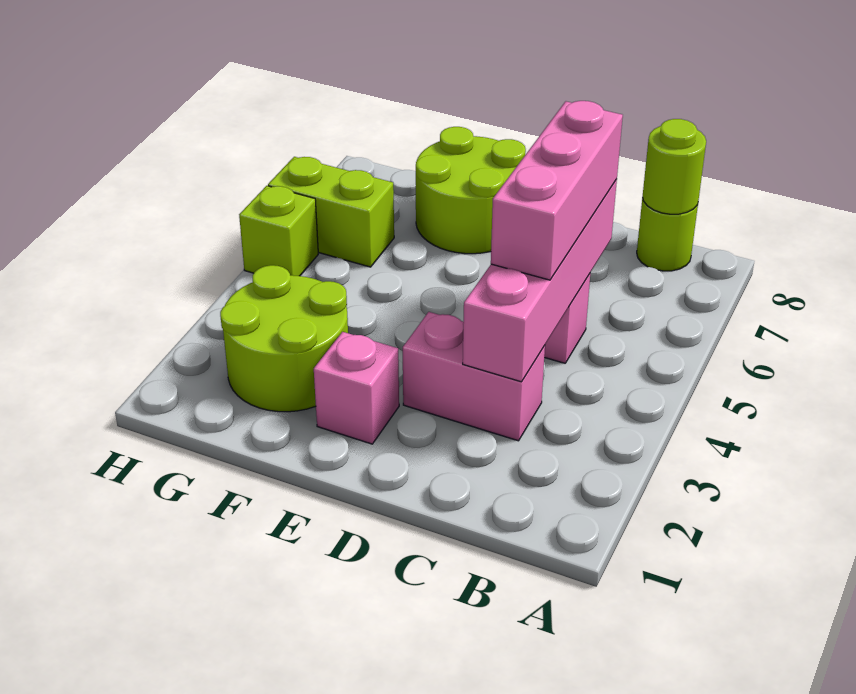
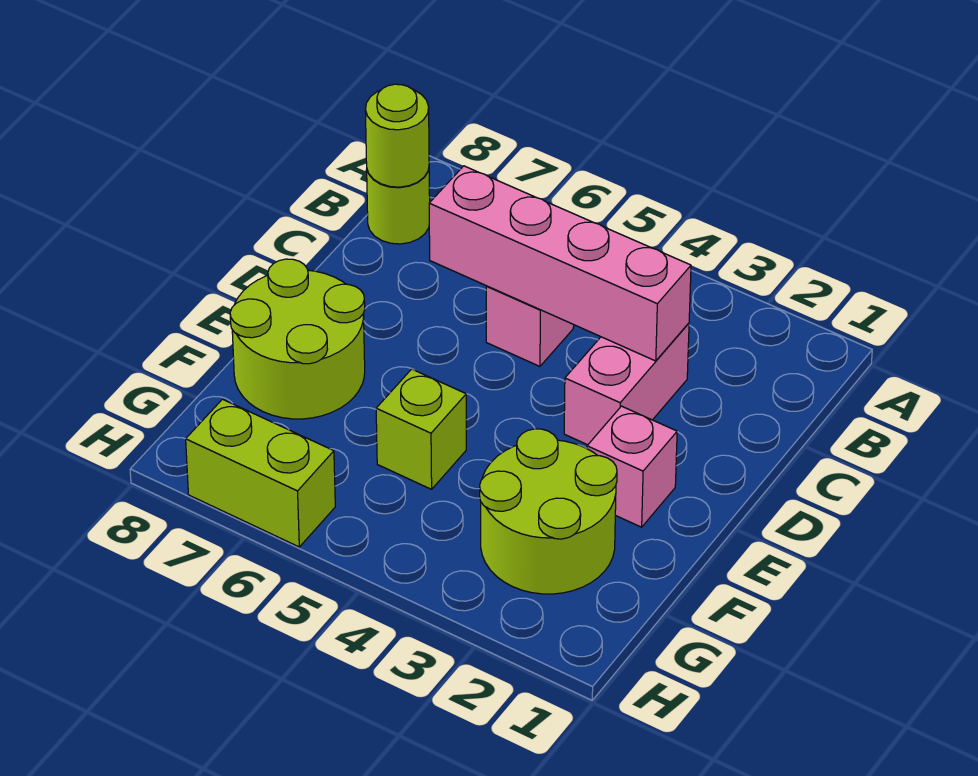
pink 1x3 brick [491,101,623,280] -> none
lime 1x2 brick [268,157,394,267] -> lime 1x2 brick turned to [186,399,335,547]
lime 1x1 brick [239,186,318,276] -> lime 1x1 brick moved to [376,369,466,489]

